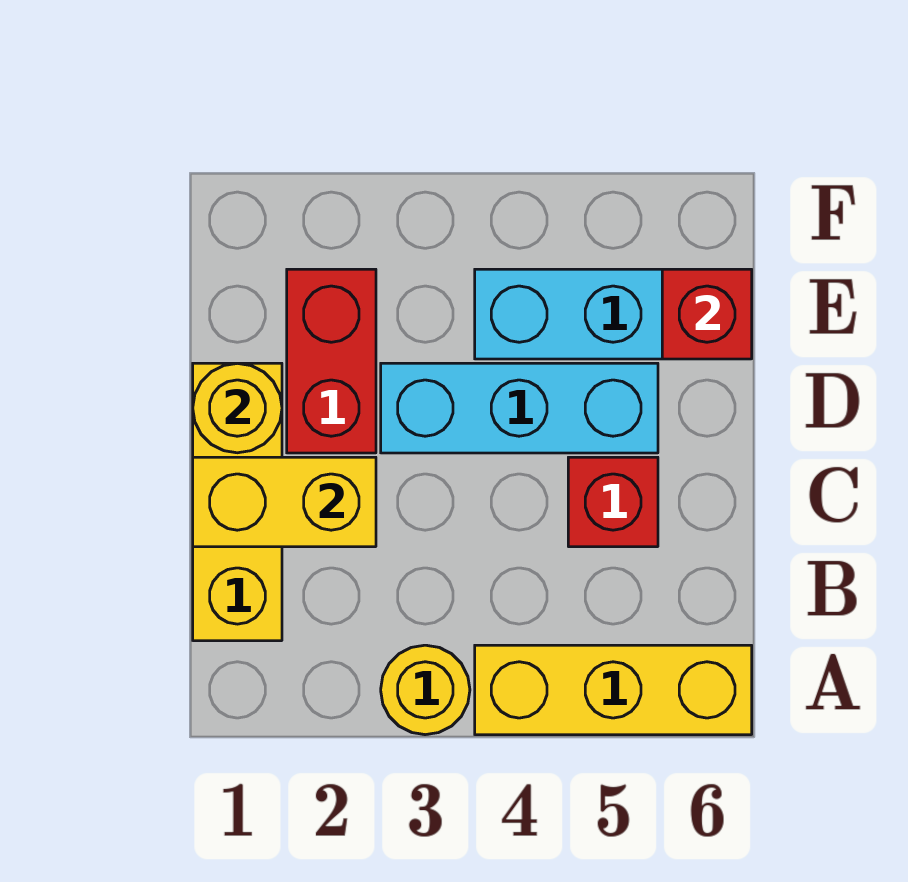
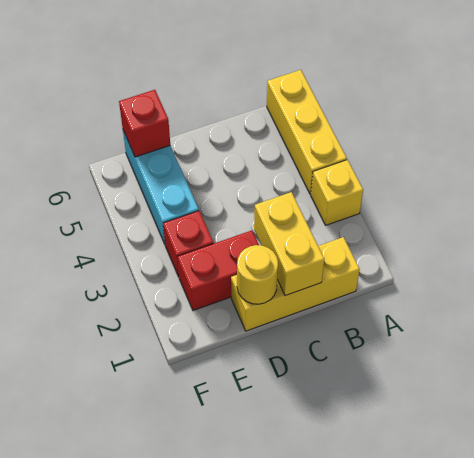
yellow 1x1 round brick [381,645,470,735] -> yellow 1x1 brick [311,160,363,225]
red 1x1 brick [568,457,658,547] -> red 1x1 brick moved to [163,211,213,277]
cyan 1x3 brick [381,363,658,453] -> none

